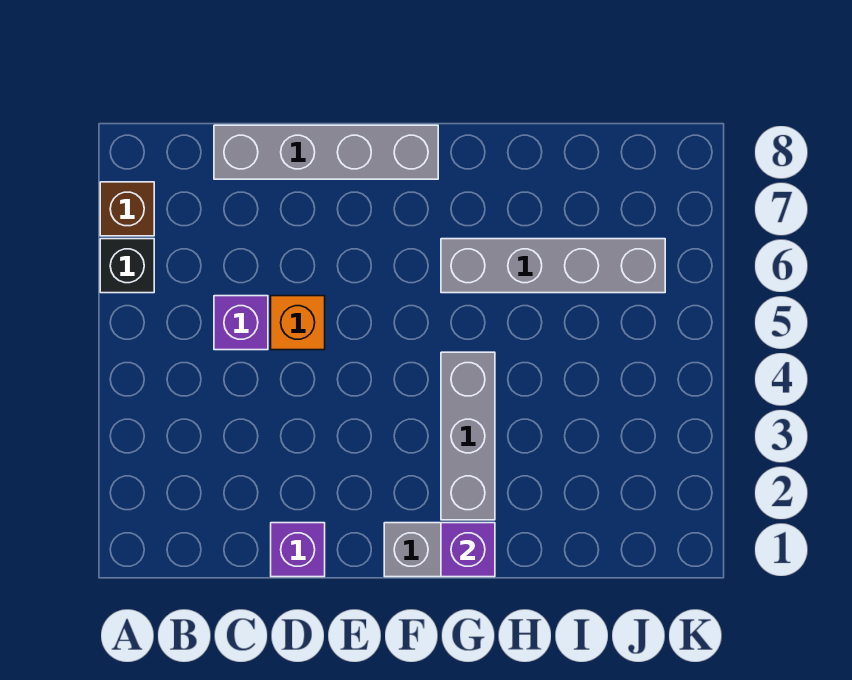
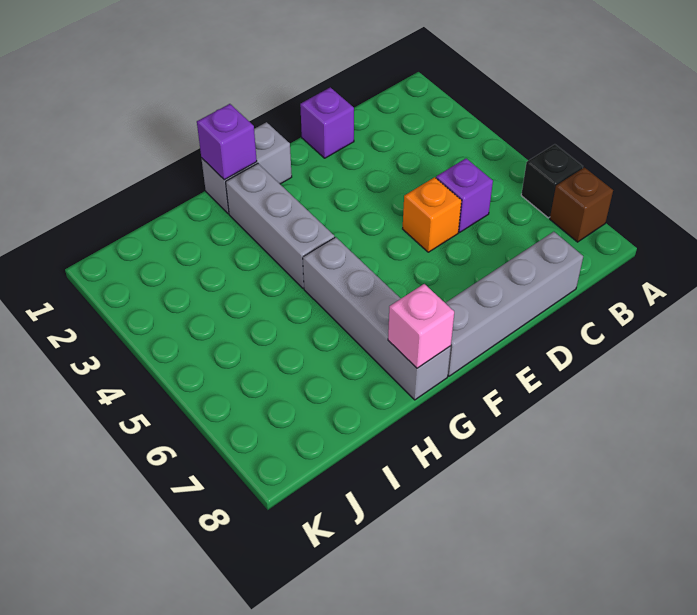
grey 1x4 brick [441,239,665,293] -> grey 1x4 brick turned to [303,237,451,400]
none -> pink 1x1 brick [388,284,454,368]

